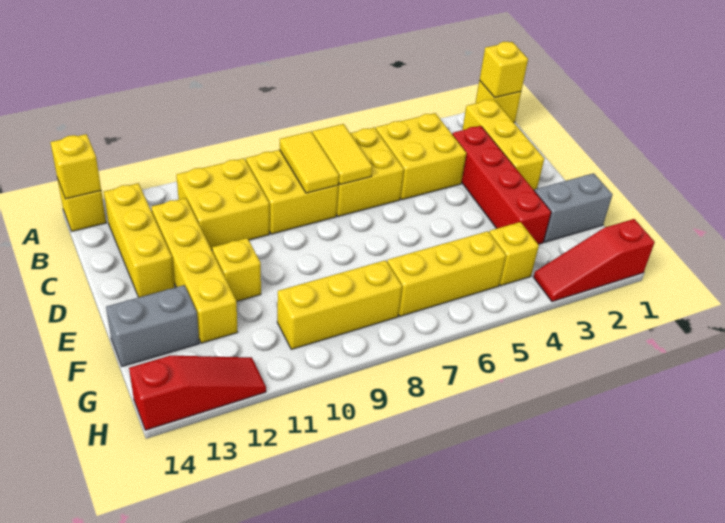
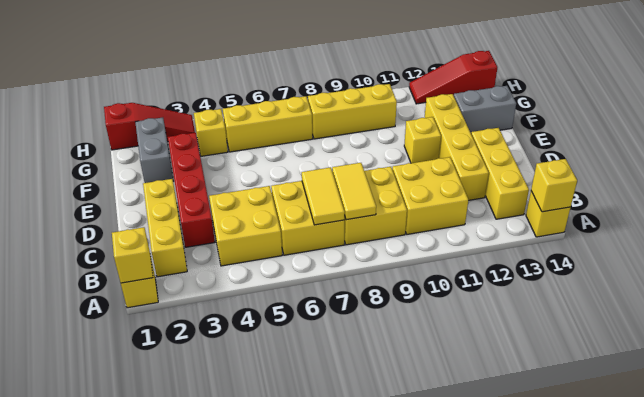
grey 1x2 brick [535,173,612,242] -> grey 1x2 brick turned to [135,118,173,183]

